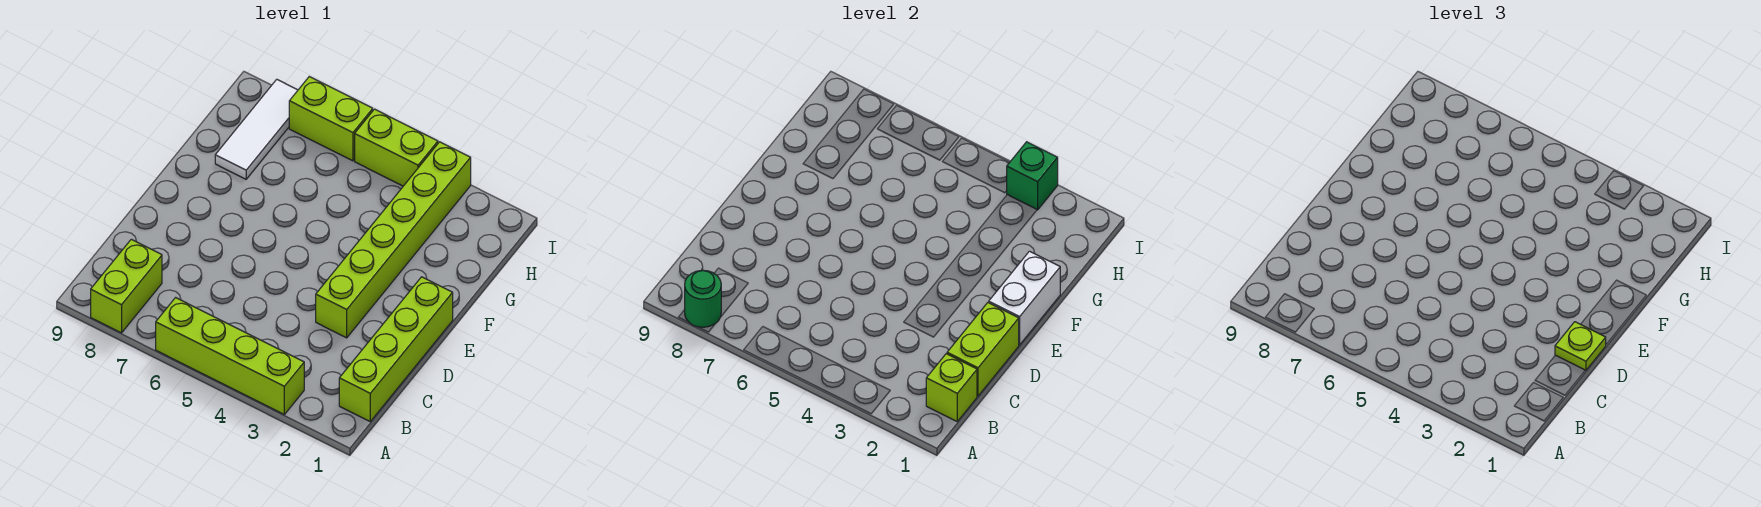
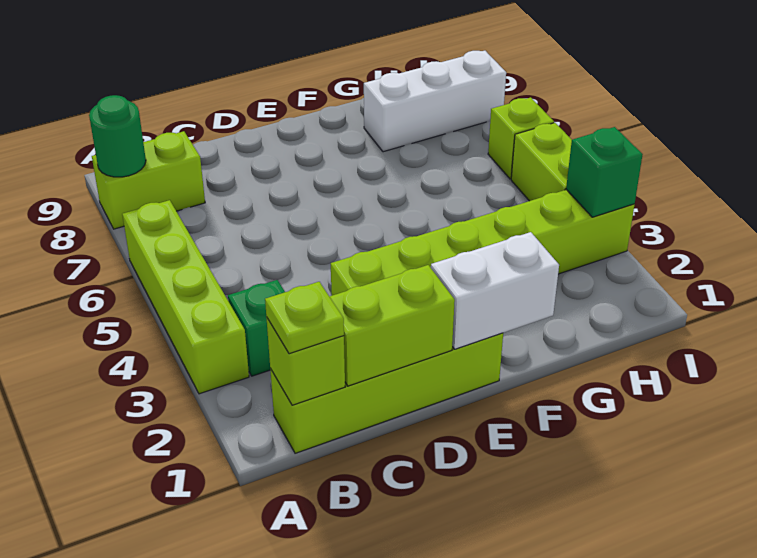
none -> green 1x1 brick [228,280,285,376]
lime 1x1 plate [1555,322,1606,370] -> lime 1x1 plate moved to [265,282,344,354]
white 1x3 tile [215,79,298,179] -> white 1x3 brick [364,51,506,152]
lime 1x2 brick [289,77,373,161] -> lime 1x1 brick [488,97,554,179]

